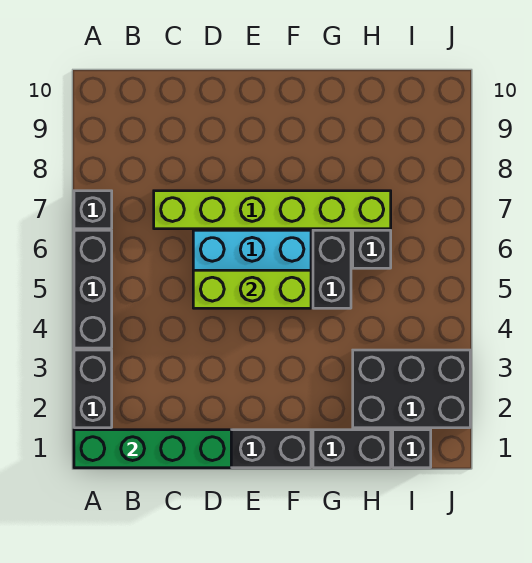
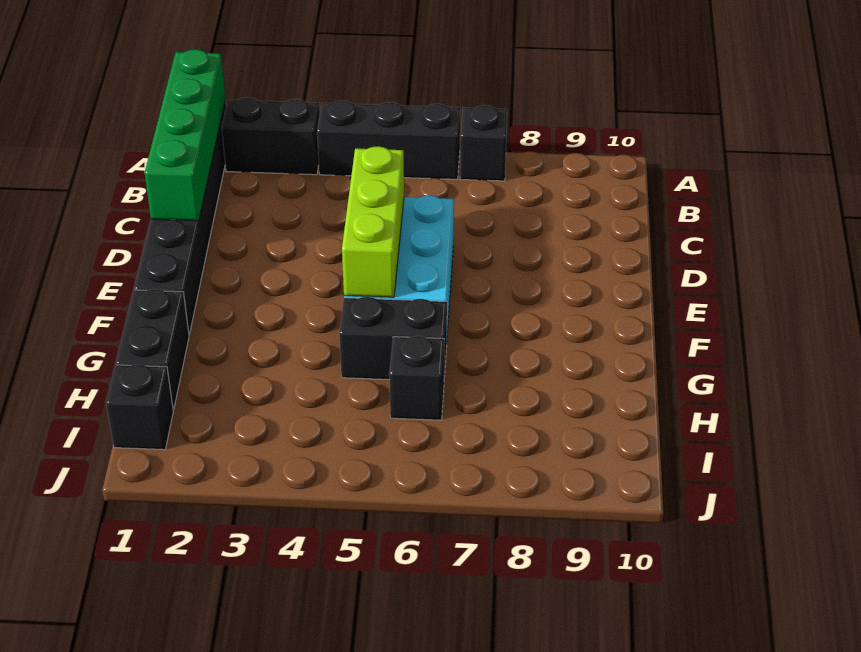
lime 1x6 brick [154,191,391,229] -> none
black 2x3 brick [353,350,470,428] -> none

